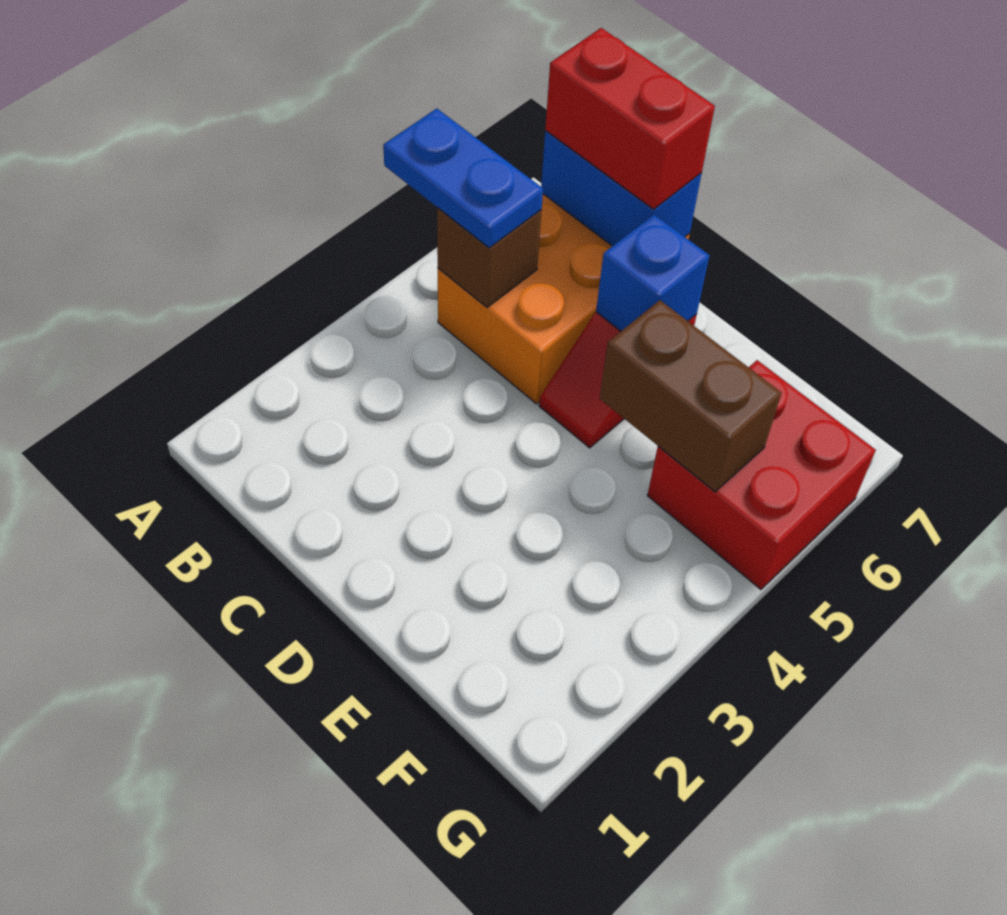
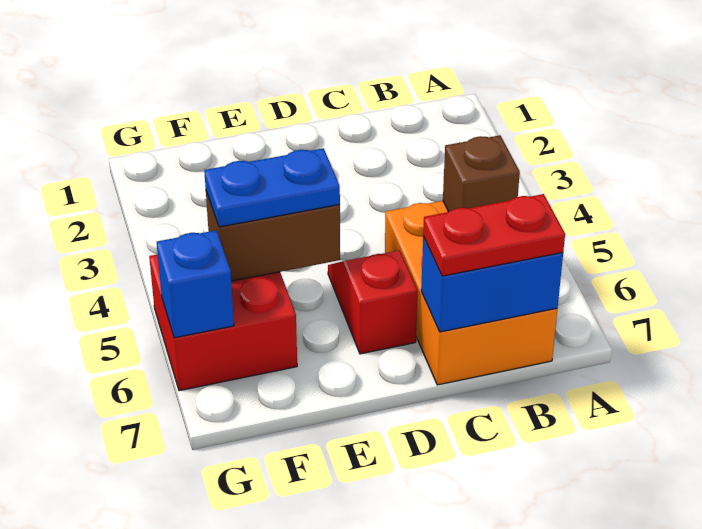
blue 1x2 plate [383,108,543,248] -> blue 1x2 plate moved to [204,148,340,227]
red 1x2 brick [545,28,715,209] -> red 1x2 plate [423,194,565,276]
blue 1x1 brick [596,214,709,331] -> blue 1x1 brick moved to [157,230,234,338]

